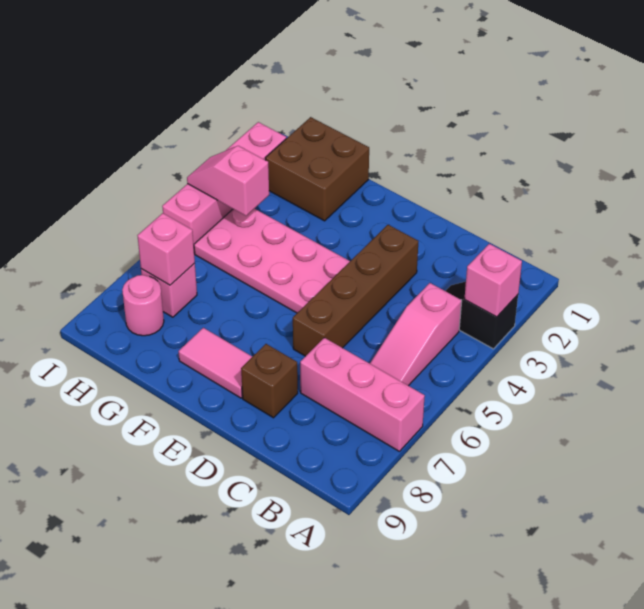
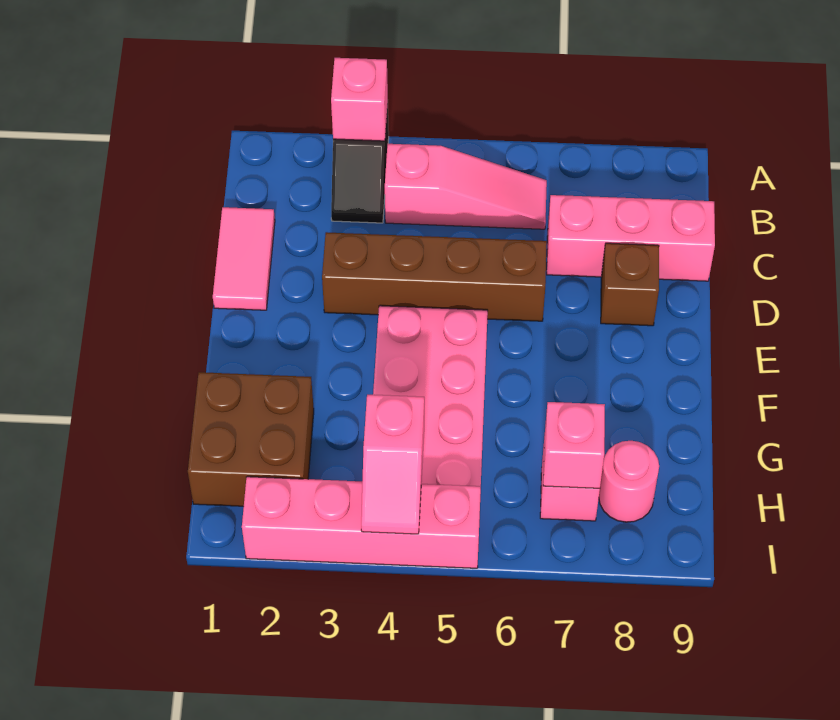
pink 1x3 brick [300,338,425,451] -> pink 1x3 brick turned to [547,195,715,281]
pink 1x2 tile [179,328,252,398] -> pink 1x2 tile moved to [213,207,275,310]

